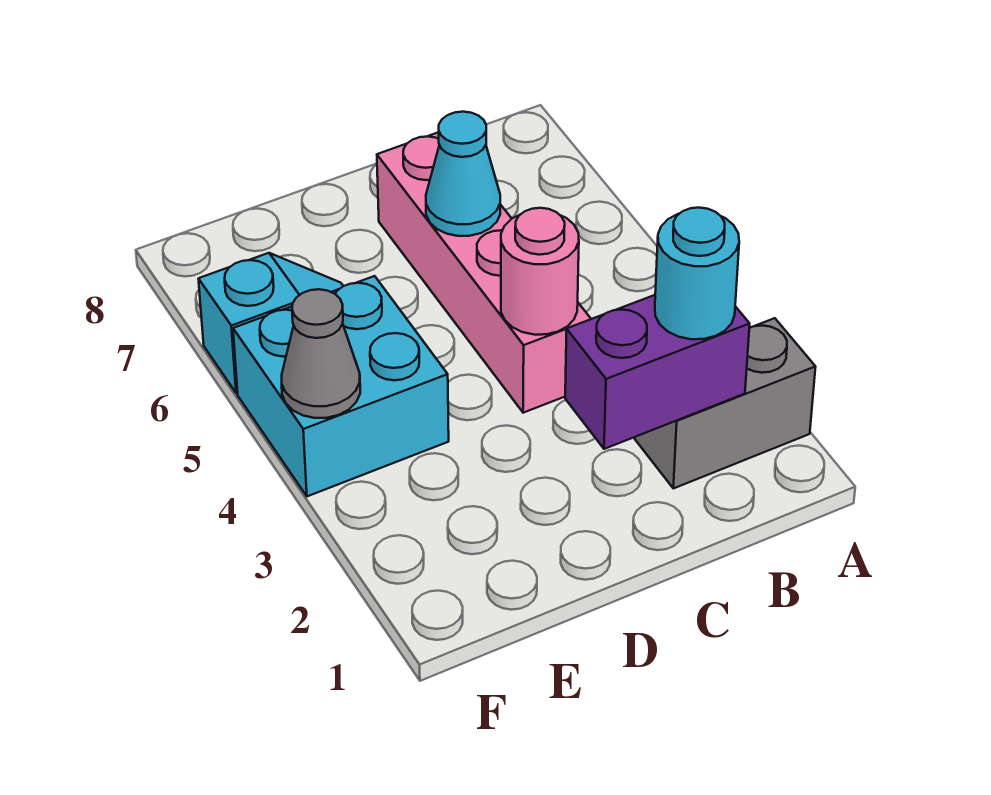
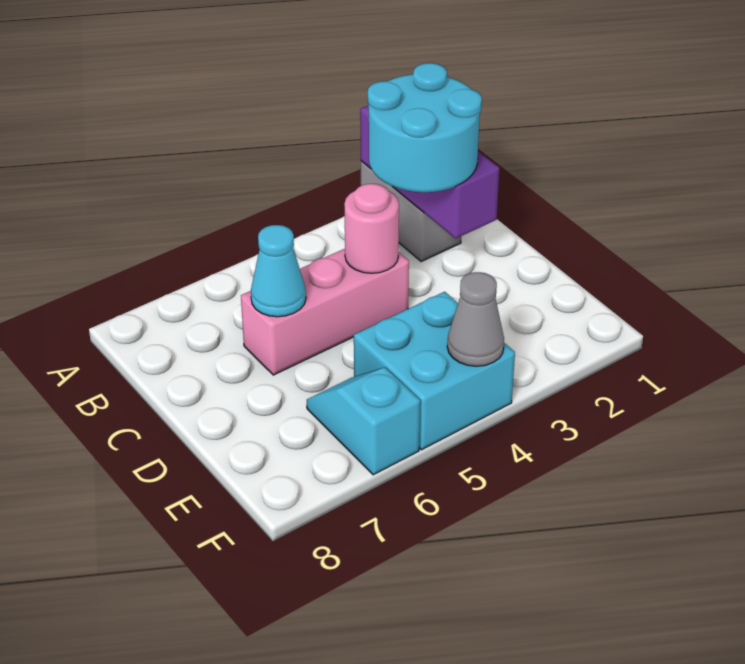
purple 1x2 brick [565,295,750,449] -> purple 1x3 brick [360,105,499,239]
cyan 1x1 round brick [655,208,739,339] -> cyan 2x2 round brick [368,63,482,192]
pink 1x4 brick [377,132,591,413] -> pink 1x3 brick [241,249,409,375]

